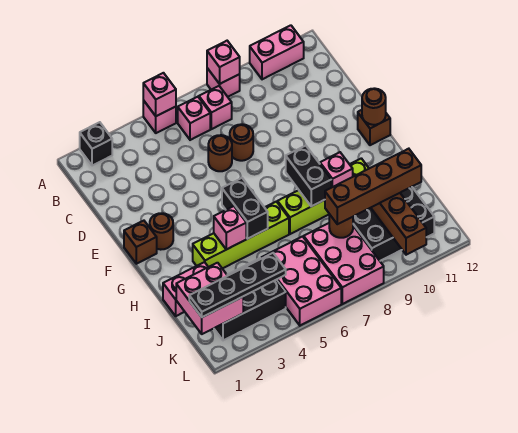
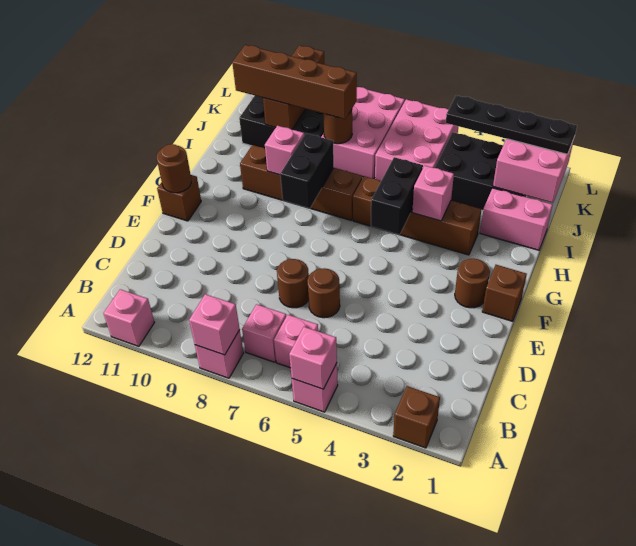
black 1x1 brick [80,122,112,166] -> brown 1x1 brick [393,386,440,448]
pink 1x2 brick [250,25,304,79] -> pink 1x1 brick [104,289,154,346]
lime 1x4 brick [193,202,289,269] -> brown 1x4 brick [353,176,482,255]
lime 1x4 brick [277,158,369,234] -> brown 1x4 brick [240,145,362,220]

